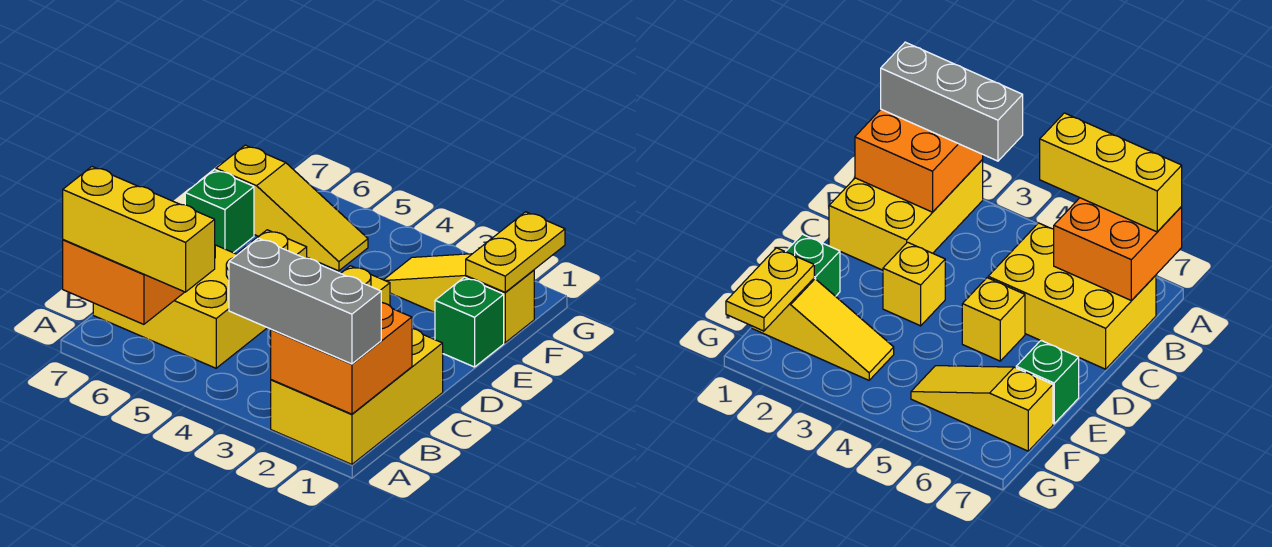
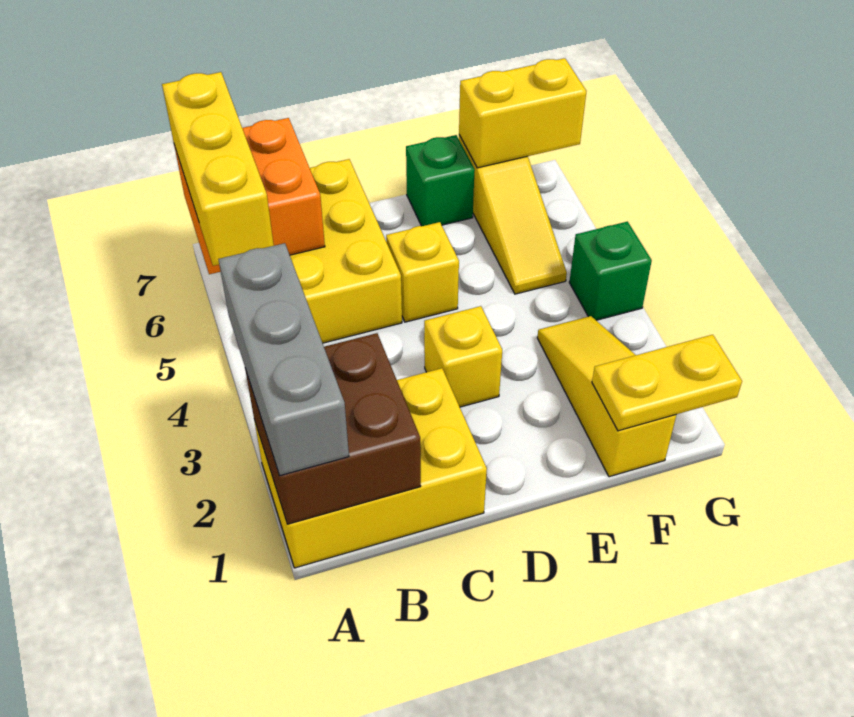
orange 2x2 brick [271,302,412,414] -> brown 2x2 brick [245,333,421,524]
green 1x1 brick [435,277,504,367] -> green 1x1 brick moved to [569,222,652,320]
none -> yellow 1x2 brick [459,58,587,168]

